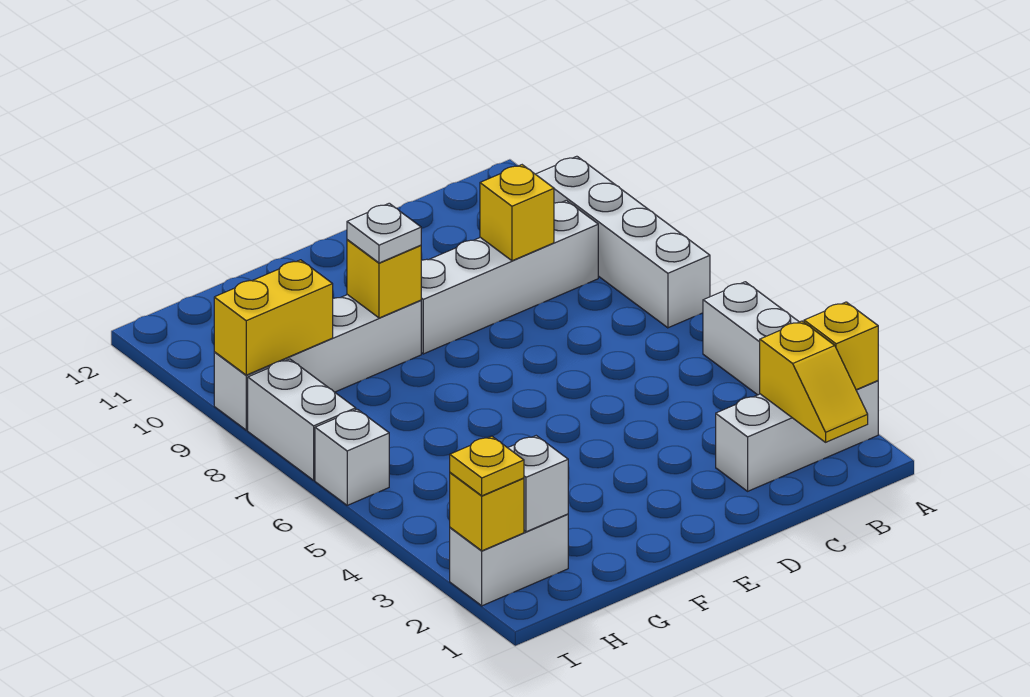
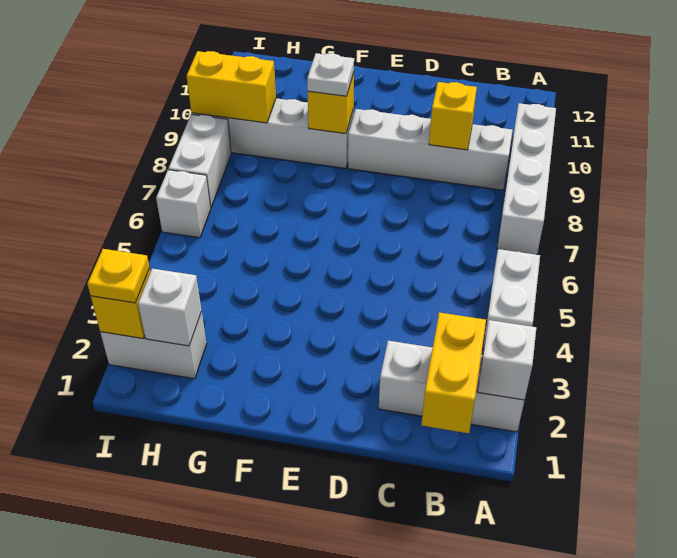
yellow 1x1 brick [804,302,878,390] -> white 1x1 brick [478,320,536,400]
yellow 1x2 slope [760,321,868,442] -> yellow 1x2 brick [421,312,486,433]

